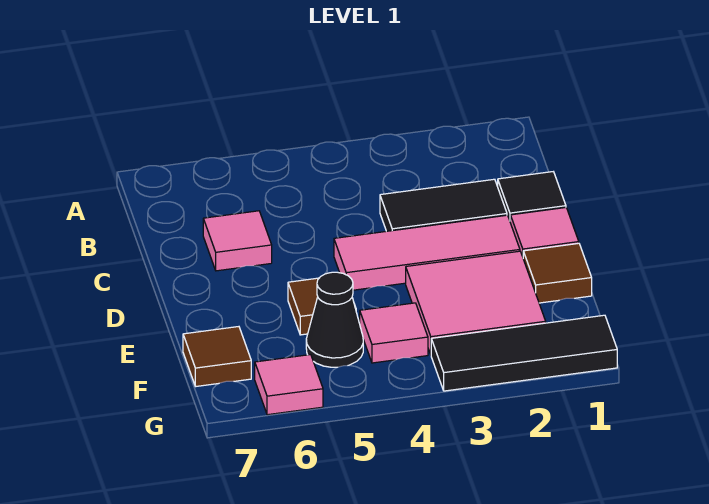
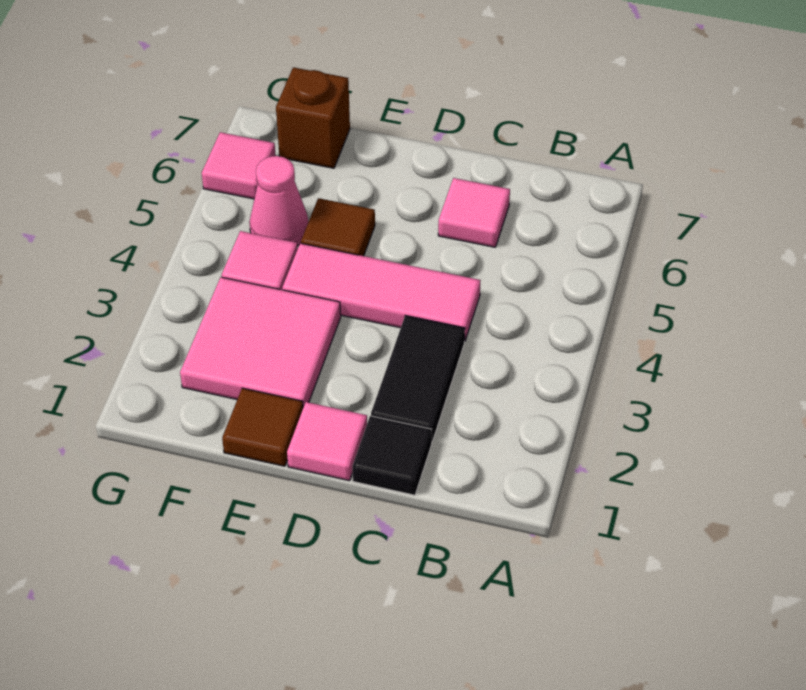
pink 1x3 tile [334,215,520,290] -> pink 1x3 tile turned to [282,243,480,341]
black 1x1 cone [306,272,363,367] -> pink 1x1 cone [249,156,309,246]
brown 1x1 tile [183,327,251,386] -> brown 1x1 brick [276,67,350,168]
black 1x3 tile [431,315,617,391] -> none

